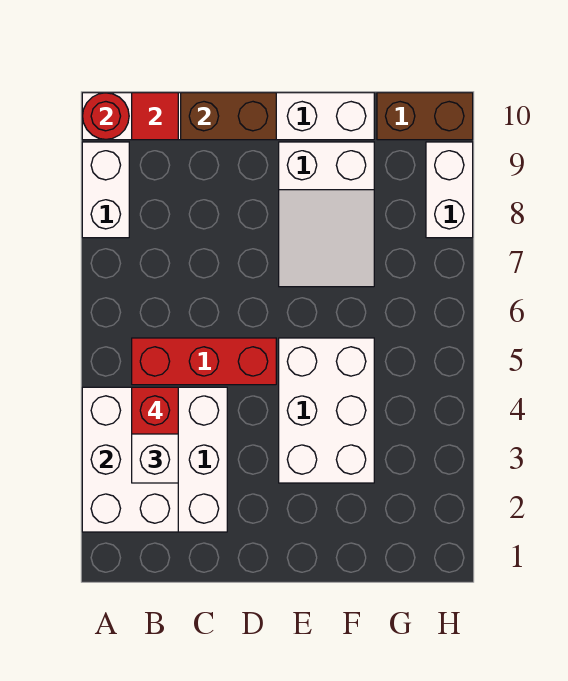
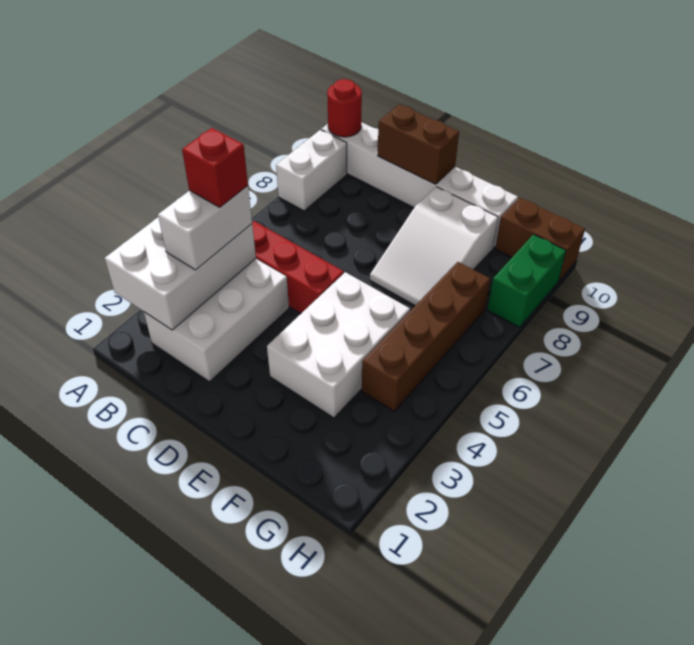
red 1x1 tile [132,93,178,140] -> none
none -> brown 1x4 brick [362,262,490,411]
white 1x2 brick [426,142,473,238] -> green 1x2 brick [488,234,566,327]

